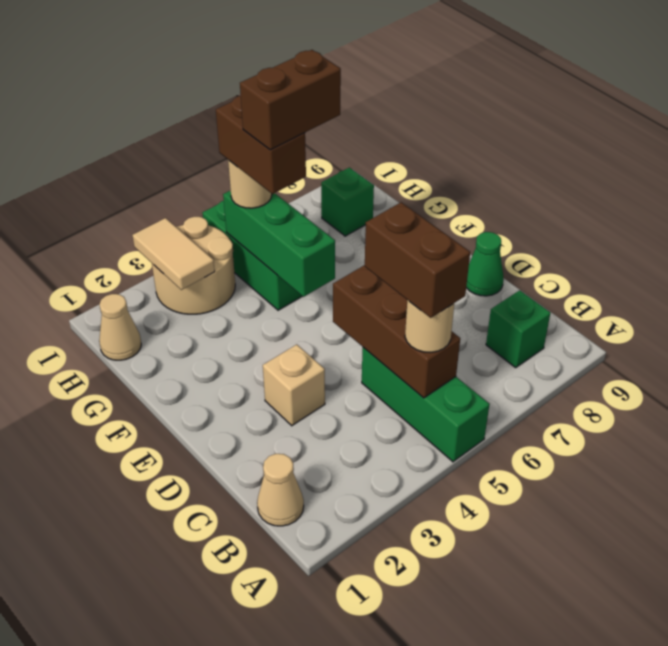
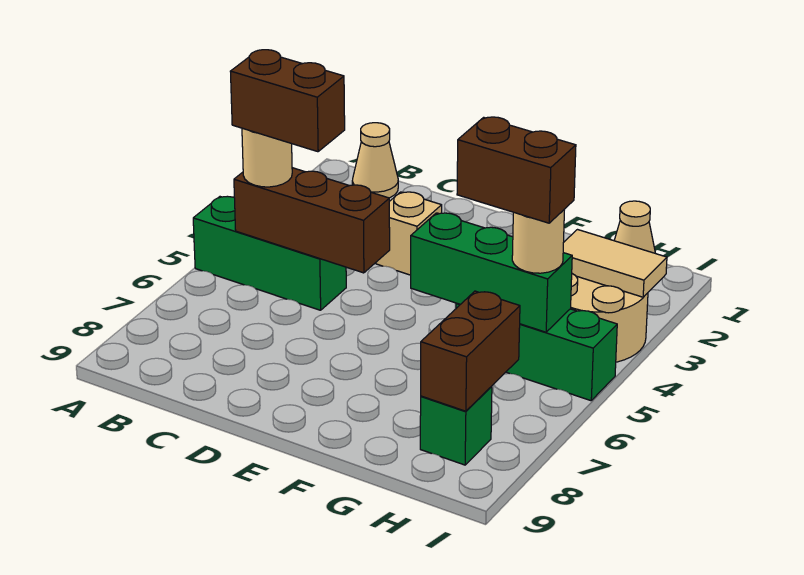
green 1x1 brick [486,290,550,368] -> none
green 1x1 cone [466,232,504,296] -> none
brown 1x2 brick [240,50,341,150] -> brown 1x2 brick moved to [421,291,520,411]

